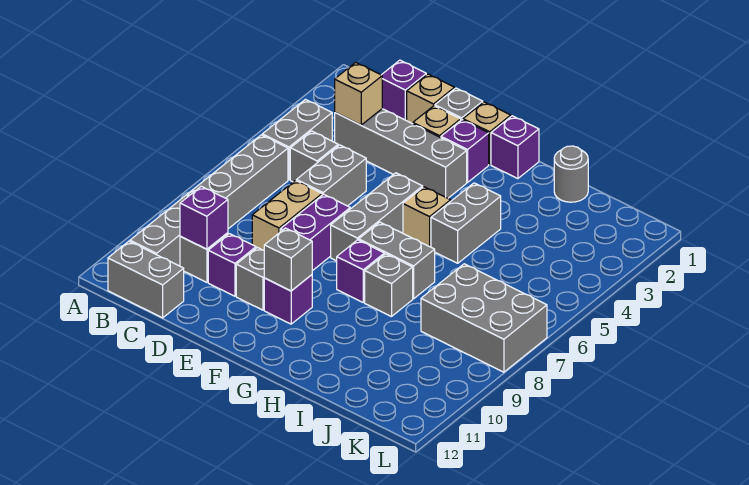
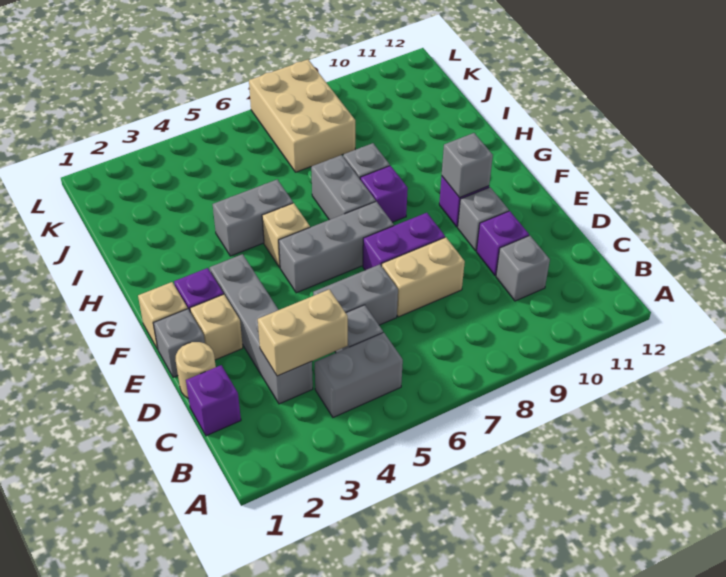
grey 1x6 brick [130,135,288,266] -> none
grey 1x2 brick [108,241,184,318] -> none
tan 1x1 brick [335,62,382,125] -> tan 1x2 brick [258,289,348,376]
purple 1x1 brick [180,186,228,249] -> none
tan 1x1 brick [407,74,455,124] -> tan 1x1 round brick [176,342,216,399]
purple 1x1 brick [491,116,539,179] -> none
grey 1x1 round brick [554,146,588,202] -> none
grey 2x3 brick [421,264,547,372] -> tan 2x3 brick [249,60,355,172]

